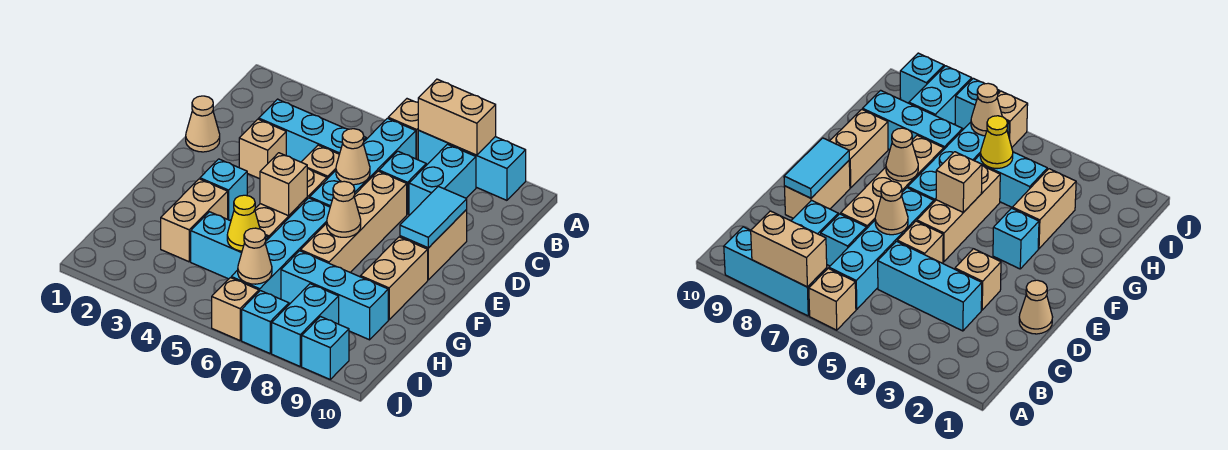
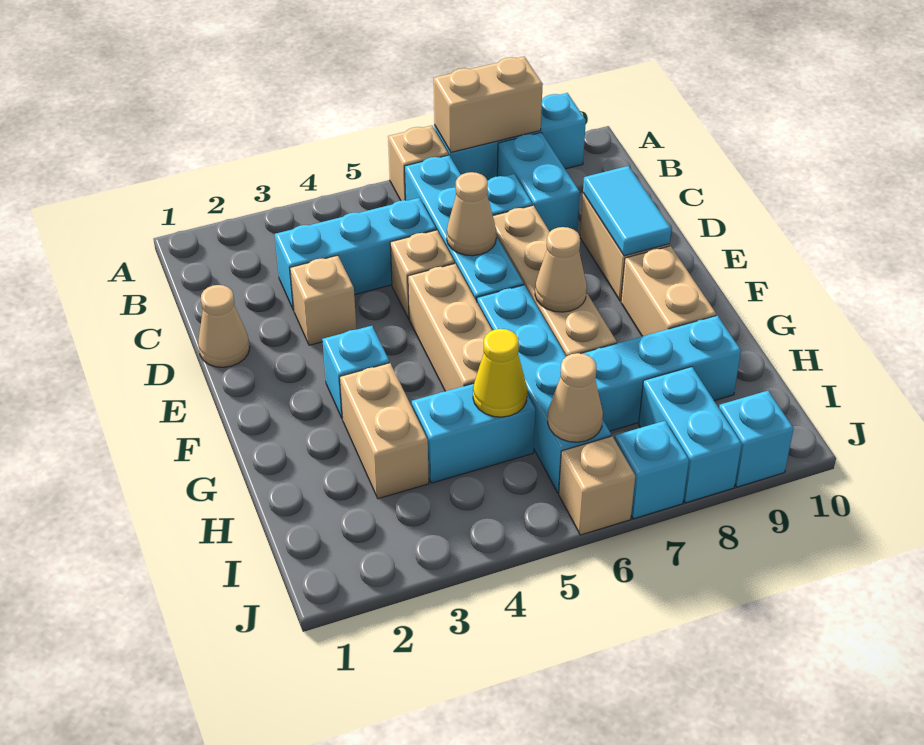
tan 1x1 brick [260,153,307,216] -> none

